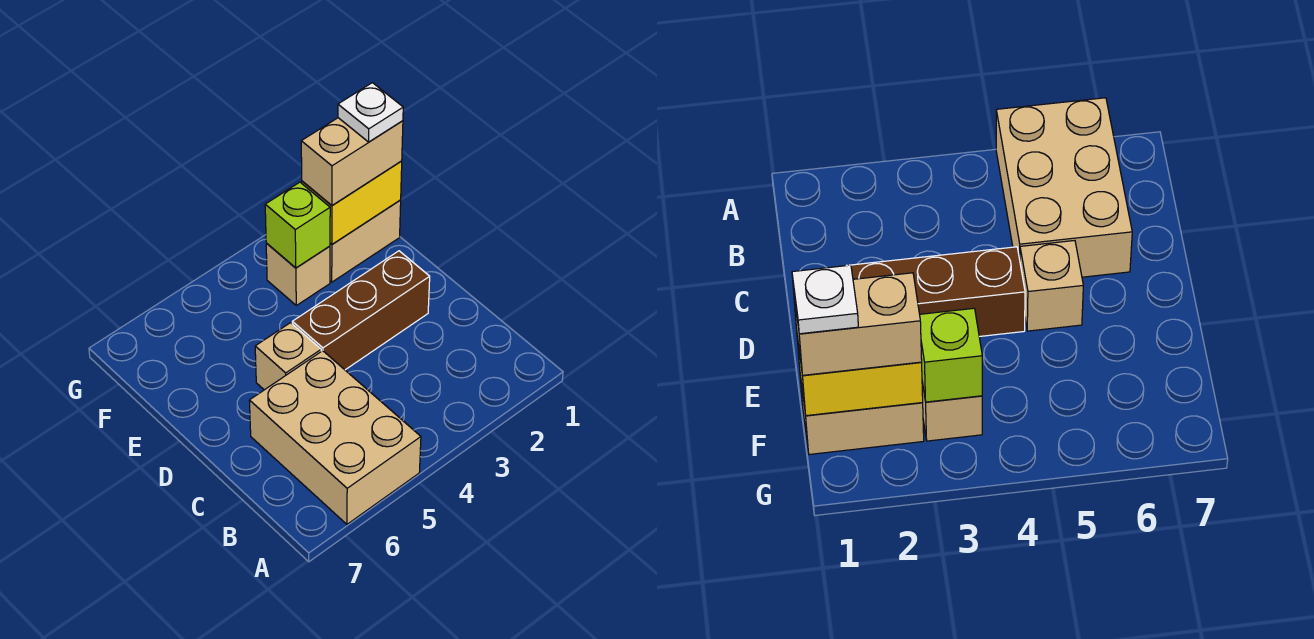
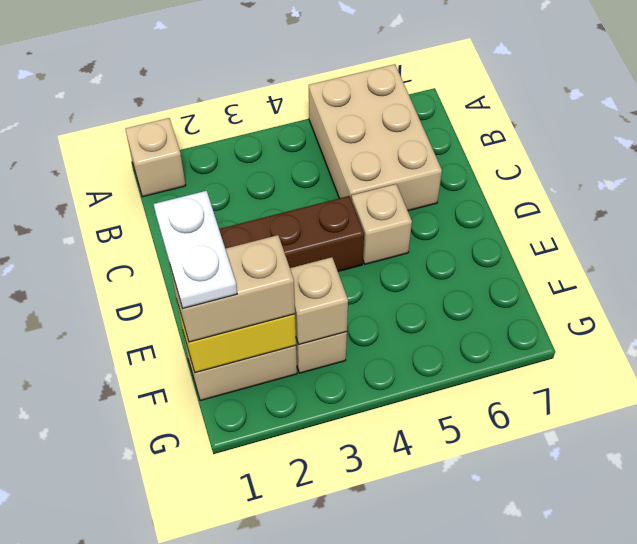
none -> tan 1x1 brick [125,118,186,197]
white 1x1 plate [338,83,403,142] -> white 1x2 plate [154,191,237,308]
lime 1x1 brick [265,182,330,268] -> tan 1x1 brick [290,257,348,345]

